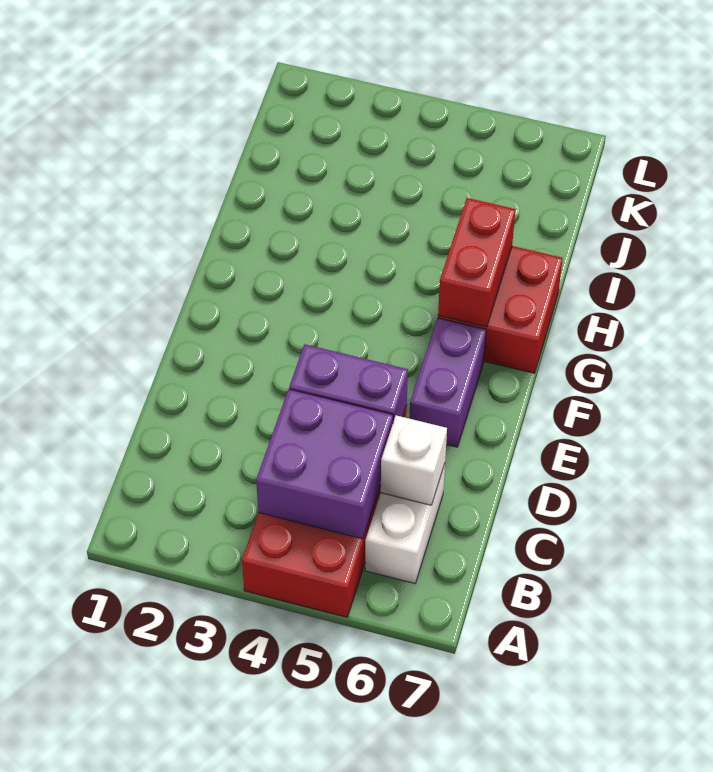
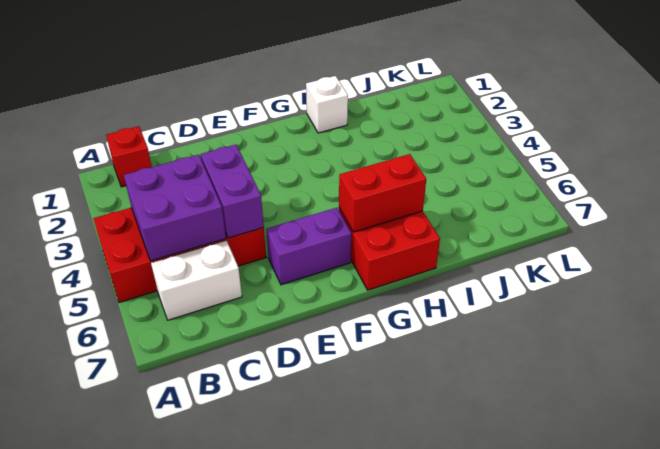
none -> red 1x1 brick [106,126,152,187]
white 1x1 brick [381,415,447,505] -> white 1x1 brick moved to [306,76,348,133]

